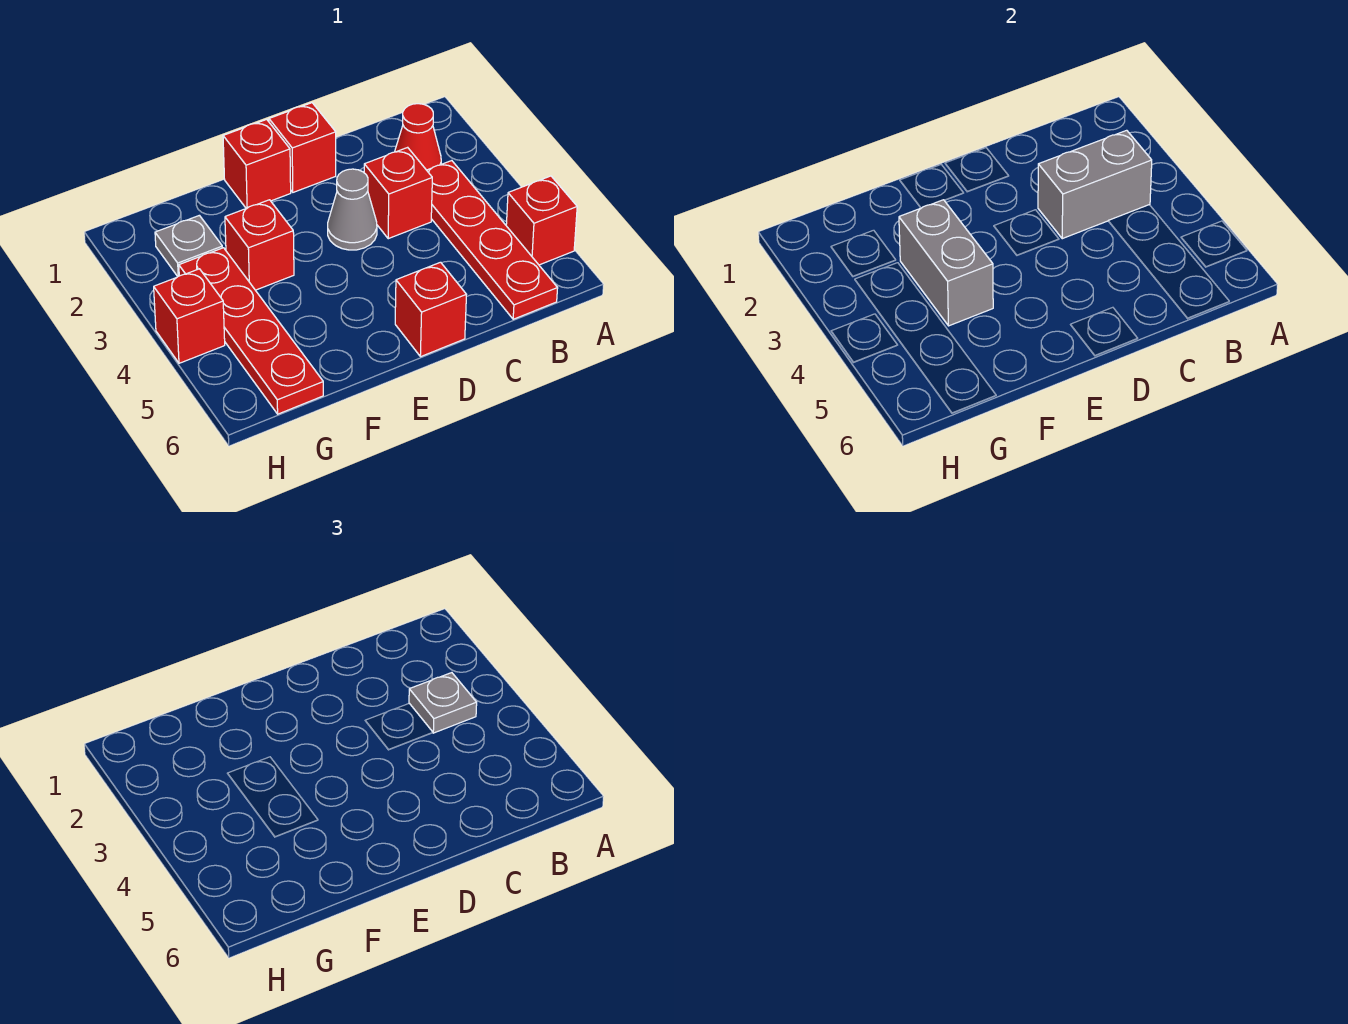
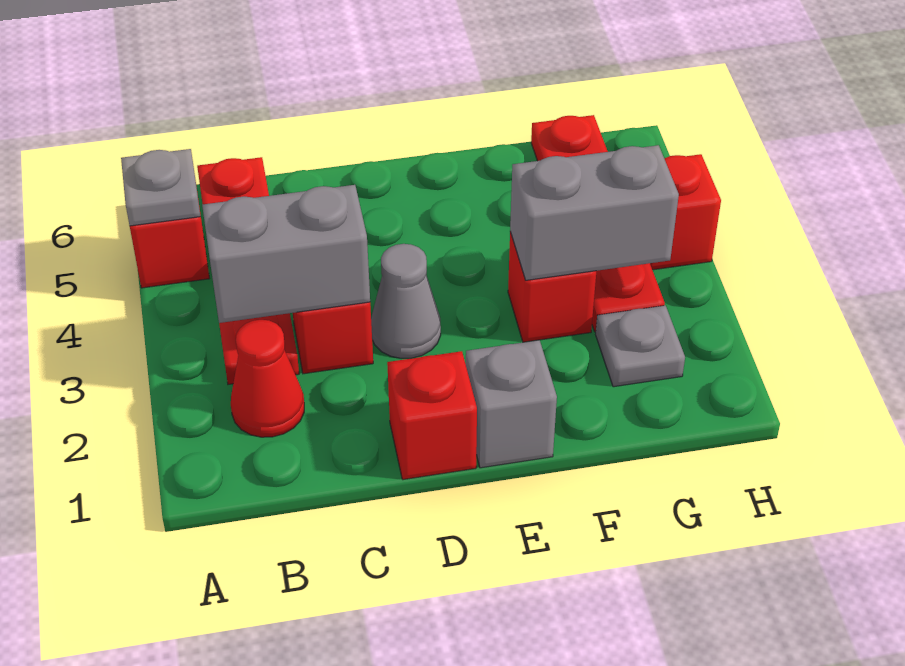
grey 1x1 plate [409,673,477,733] -> grey 1x1 plate moved to [121,149,200,226]
red 1x1 brick [395,262,466,357] -> none
red 1x1 brick [223,119,291,208] -> grey 1x1 brick [466,340,557,468]
grey 1x2 brick [899,200,993,326] -> grey 1x2 brick turned to [510,145,679,280]

